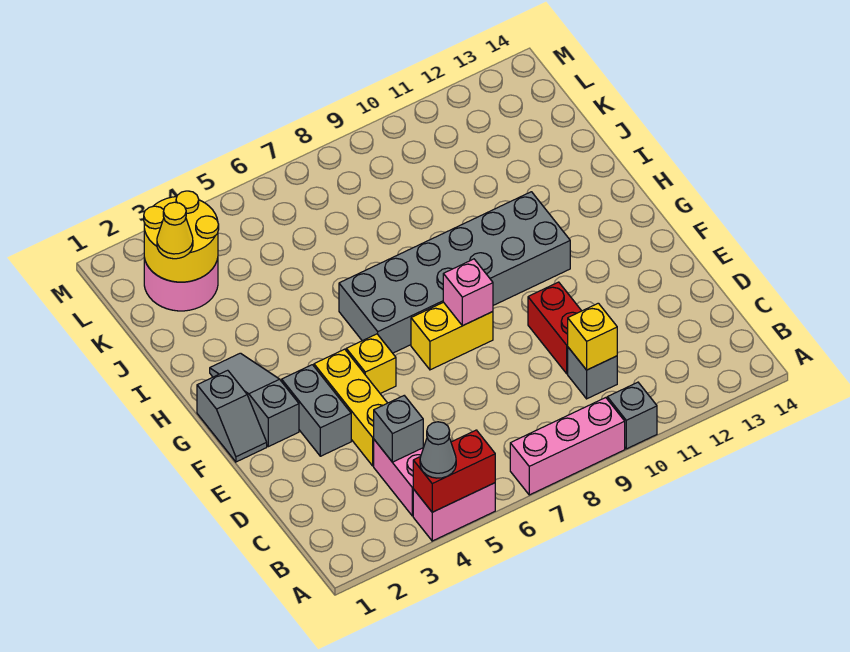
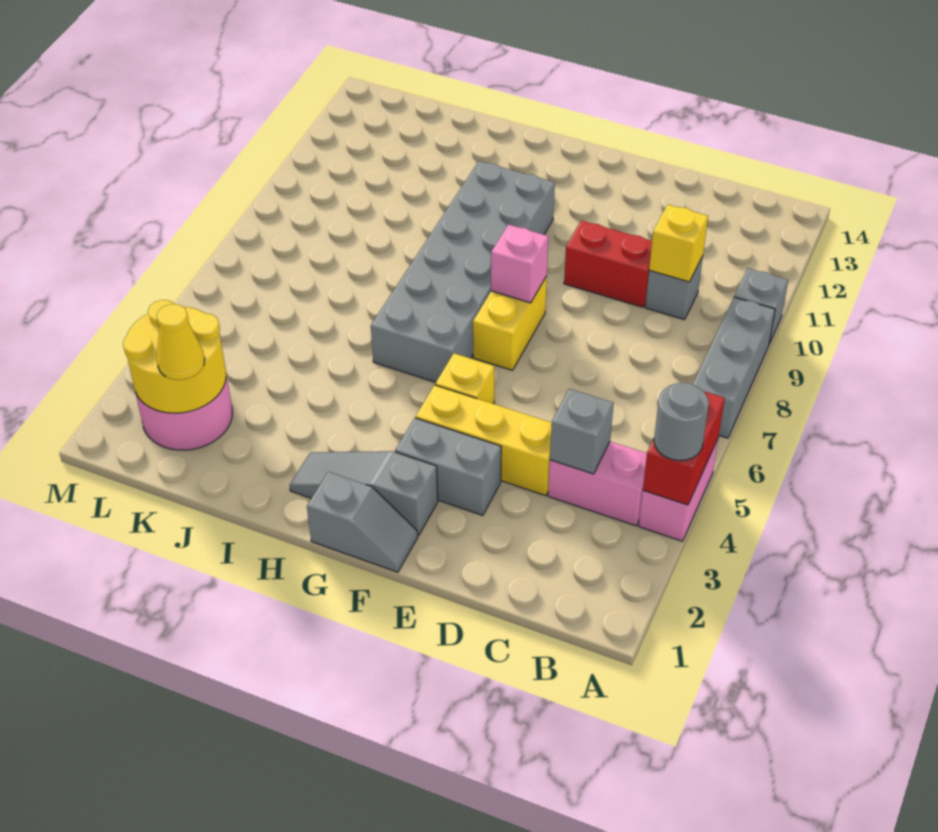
grey 1x1 cone [420,422,456,478] -> grey 1x1 round brick [654,383,709,461]
pink 1x3 brick [510,398,625,495] -> grey 1x3 brick [693,297,775,438]

